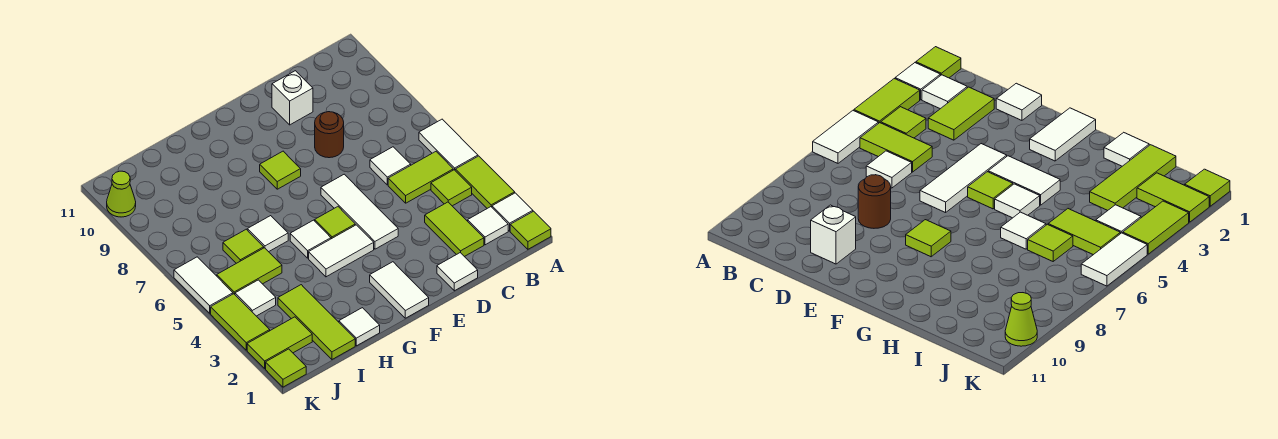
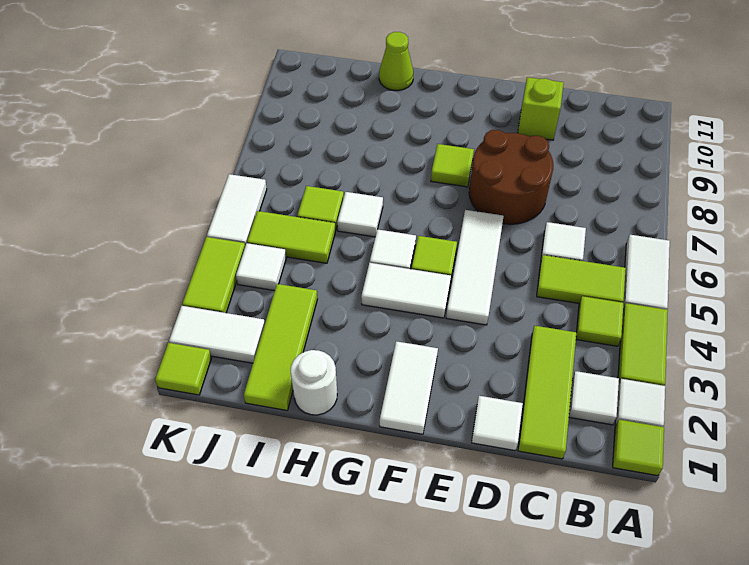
lime 1x2 tile [425,202,484,257] -> lime 1x3 tile [518,326,576,459]
brown 1x1 round brick [315,112,344,158] -> brown 2x2 round brick [469,130,553,224]
white 1x1 brick [272,71,313,125] -> lime 1x1 brick [518,77,564,140]
white 1x1 tile [339,308,380,346] -> white 1x1 round brick [291,350,337,415]
lime 1x2 tile [247,317,312,368] -> white 1x2 tile [169,306,265,363]
lime 1x1 cone [107,171,136,217] -> lime 1x1 cone moved to [379,32,413,90]

